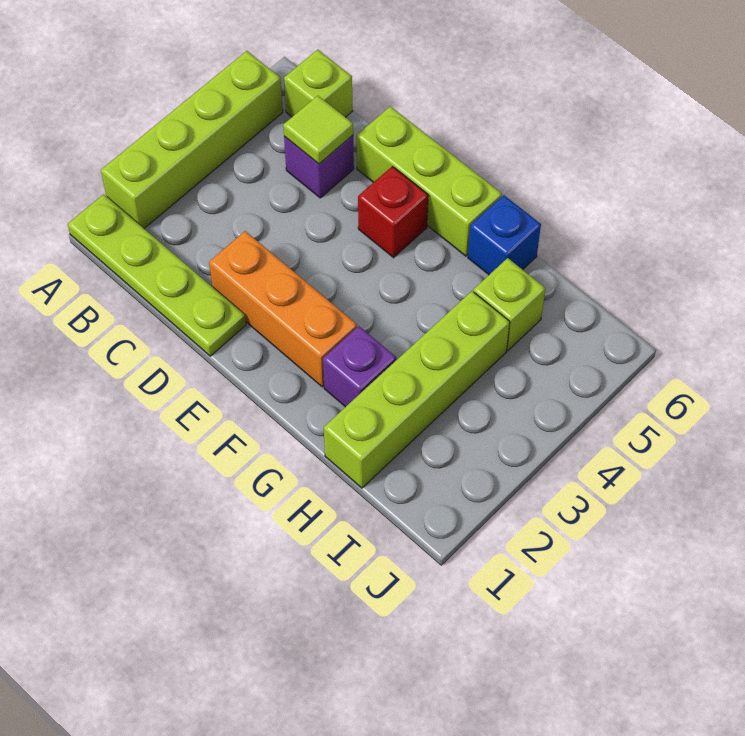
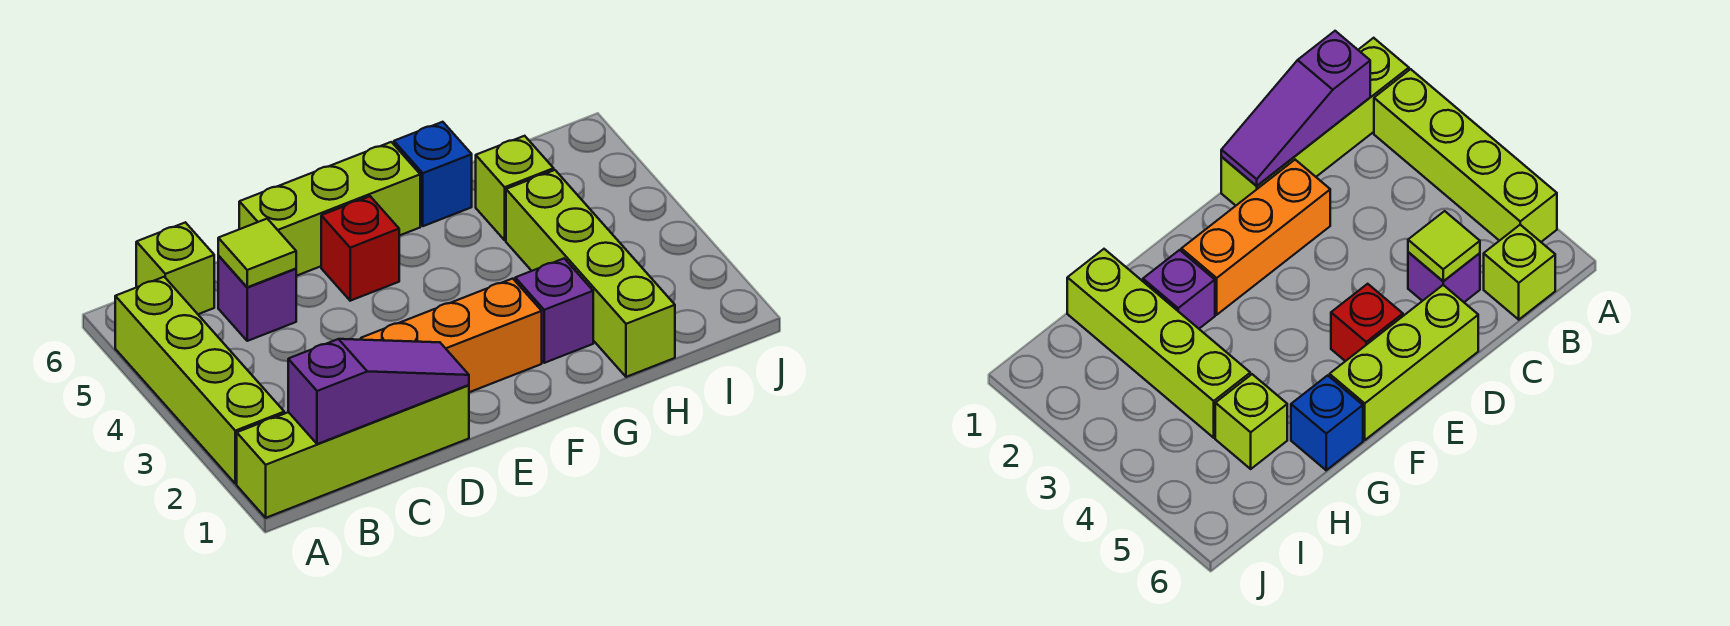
lime 1x4 plate [68,194,246,356] -> lime 1x4 brick [237,385,469,518]
none -> purple 1x3 slope [288,339,469,444]

